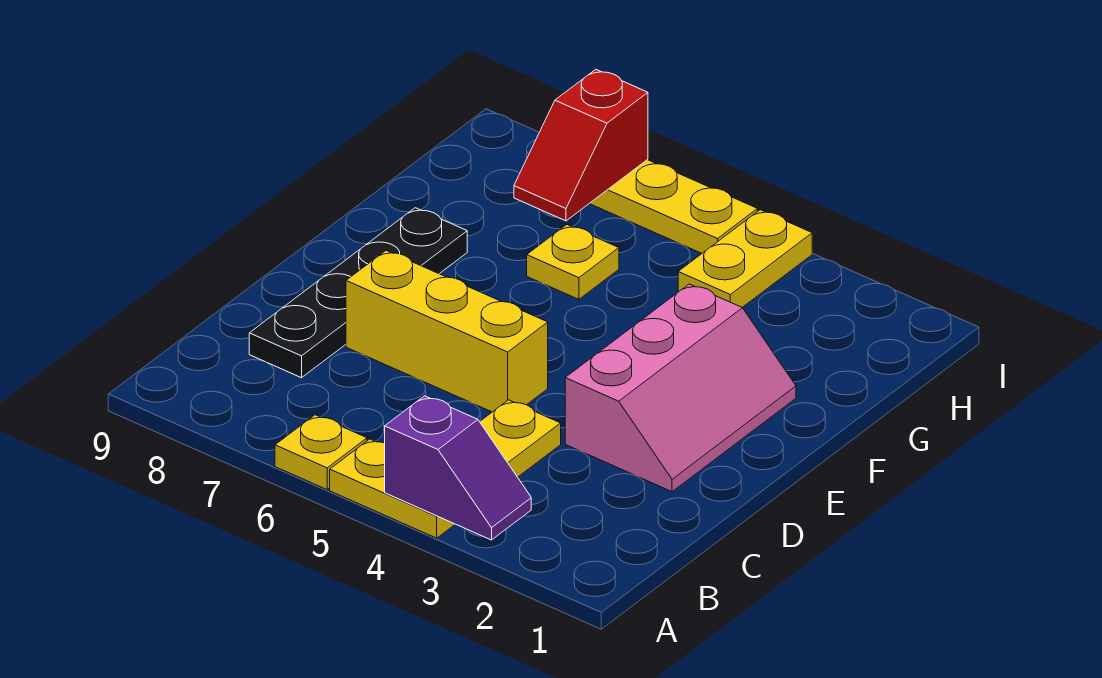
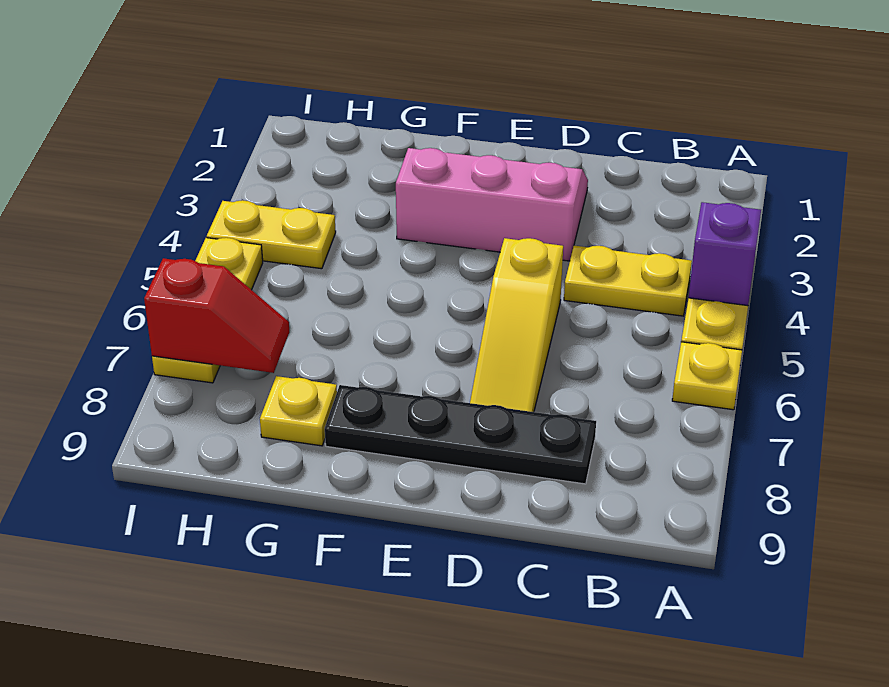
yellow 1x3 brick [346,250,548,412] -> yellow 1x3 slope [470,238,563,412]
yellow 1x1 plate [527,225,619,299] -> yellow 1x1 plate moved to [260,376,337,446]

